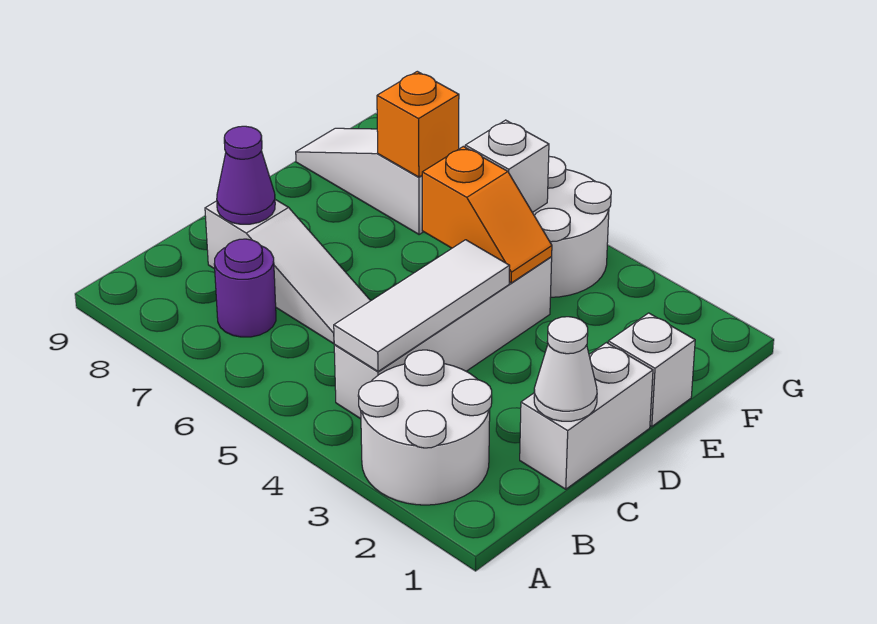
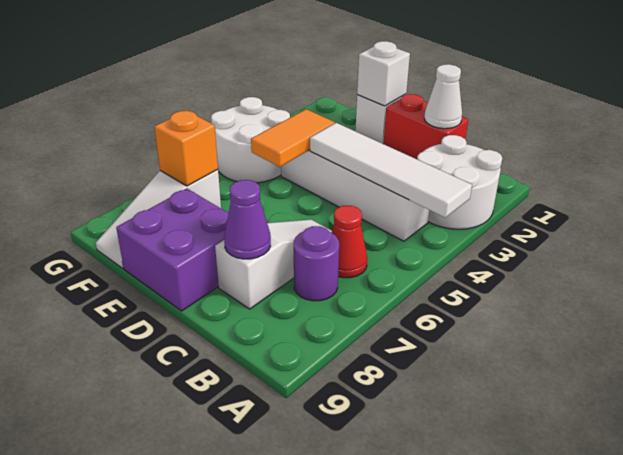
white 1x3 tile [334,240,510,371] -> white 1x4 tile [310,123,472,218]
none -> red 1x1 cone [332,206,367,278]
white 1x2 brick [520,343,653,489] -> red 1x2 brick [384,94,468,159]
none -> purple 2x2 brick [116,188,229,311]
orange 1x2 slope [422,146,552,283] -> orange 1x2 tile [251,109,335,167]
white 1x1 brick [465,120,549,212] -> white 1x1 brick moved to [357,41,410,106]

